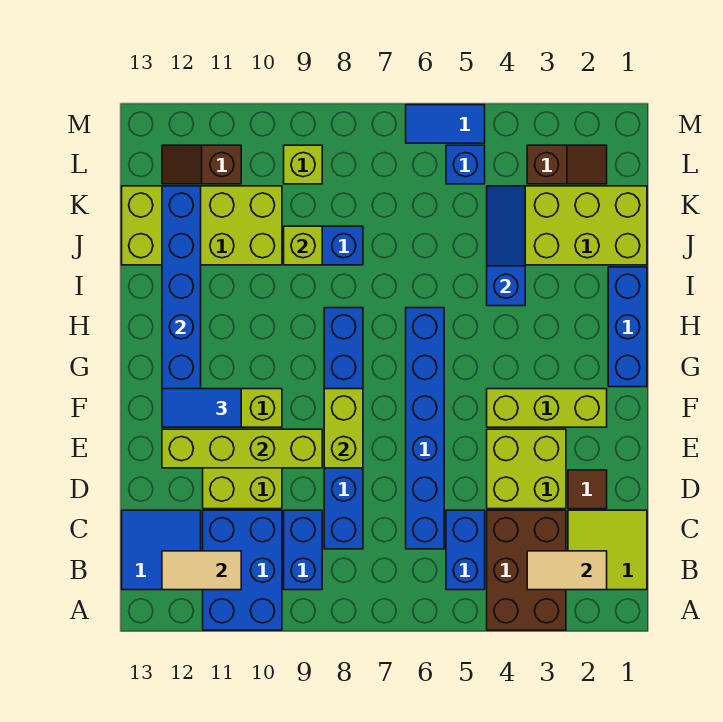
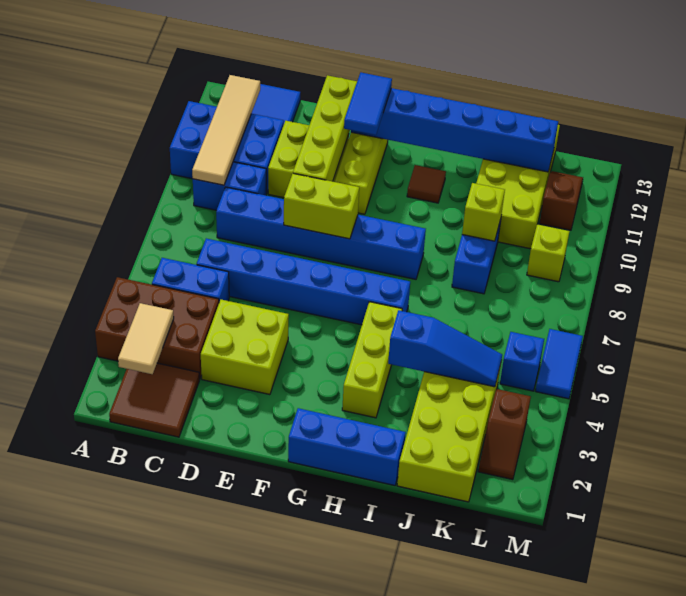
lime 2x2 tile [568,510,647,590] -> brown 2x2 tile [109,363,200,437]
tan 1x2 tile [162,551,241,590] -> tan 1x4 tile [192,75,260,185]
brown 1x1 tile [568,470,607,509] -> brown 1x1 tile moved to [407,165,446,203]
lime 1x3 brick [487,389,607,427] -> lime 1x3 brick moved to [342,302,402,418]

